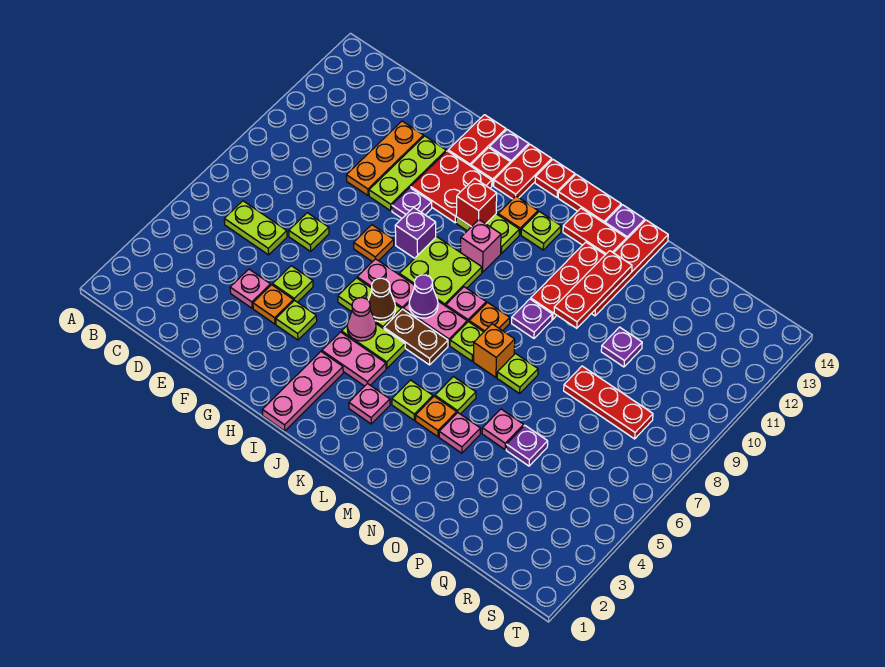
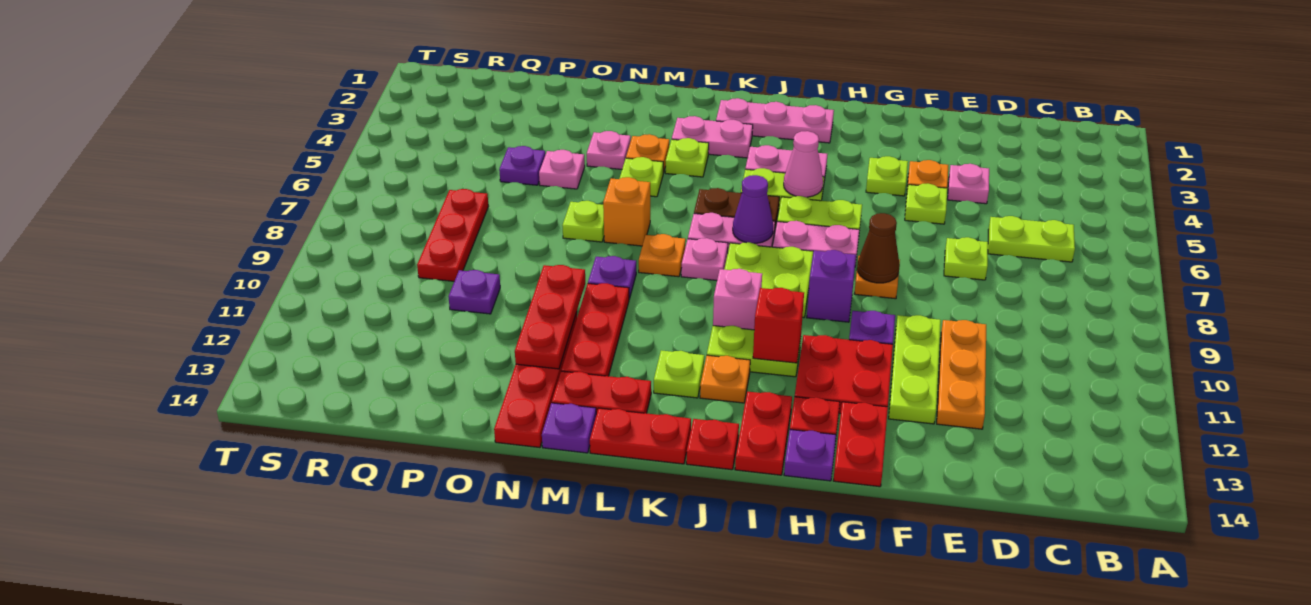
pink 1x3 plate [262,352,343,431] -> pink 1x3 plate turned to [716,98,834,143]
brown 1x1 cone [368,278,395,322] -> brown 1x1 cone moved to [857,213,900,283]
pink 1x1 plate [349,383,390,424] -> pink 1x2 plate [672,116,753,158]
lime 1x1 plate [450,322,483,361] -> none
red 1x3 plate [564,366,653,439] -> red 1x3 plate turned to [417,189,489,281]

